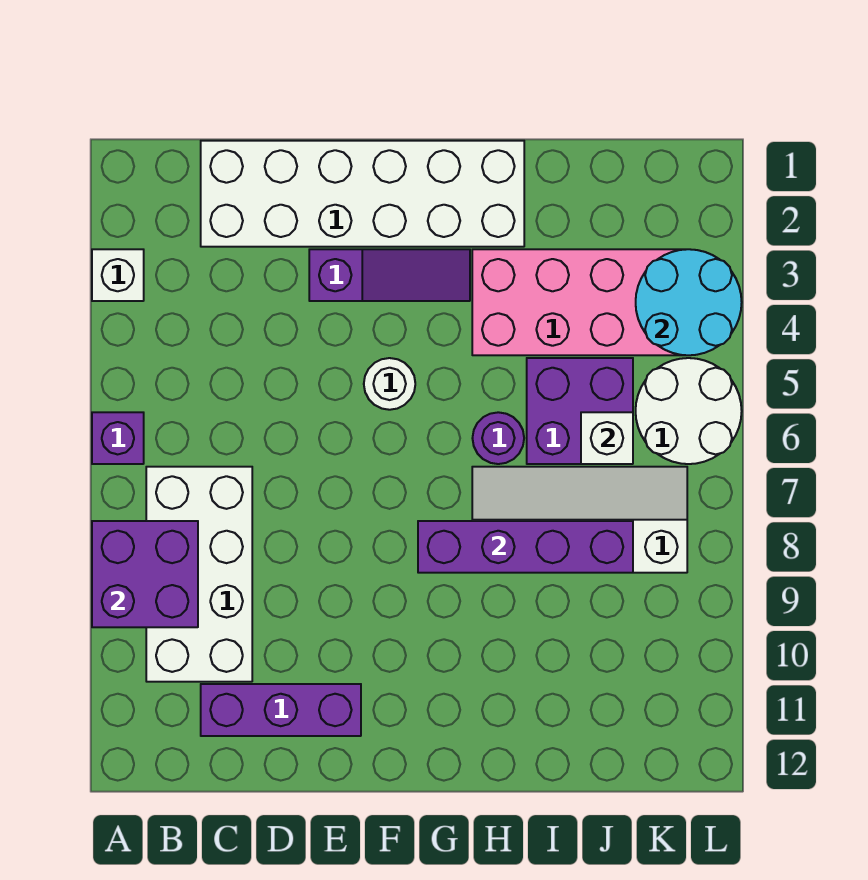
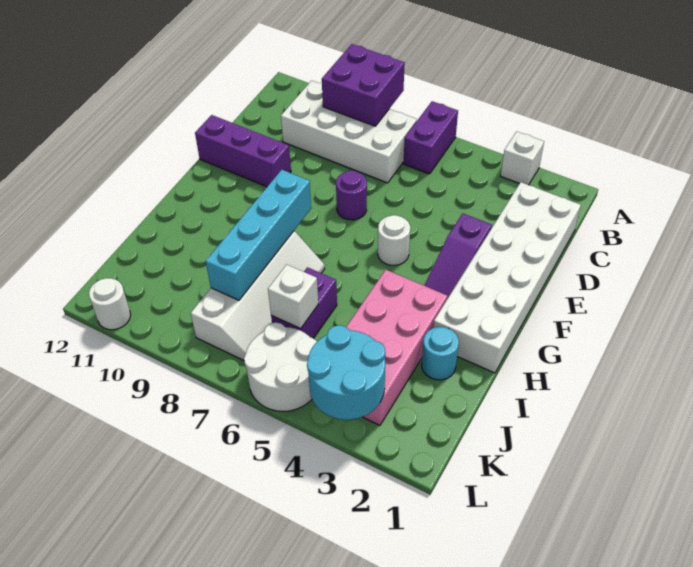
purple 1x1 brick [92,412,144,464] -> purple 1x2 brick [403,101,458,174]
purple 1x3 brick [201,684,361,736] -> purple 1x3 brick turned to [195,115,291,187]
purple 1x4 brick [418,521,633,573] -> cyan 1x4 brick [206,170,311,300]
purple 1x1 round brick [472,412,524,464] -> purple 1x1 round brick moved to [336,171,367,220]
none -> cyan 1x1 round brick [422,327,459,380]
purple 2x2 brick [527,358,633,464] -> purple 1x2 brick [271,267,337,338]
none -> white 1x1 round brick [89,278,131,330]

